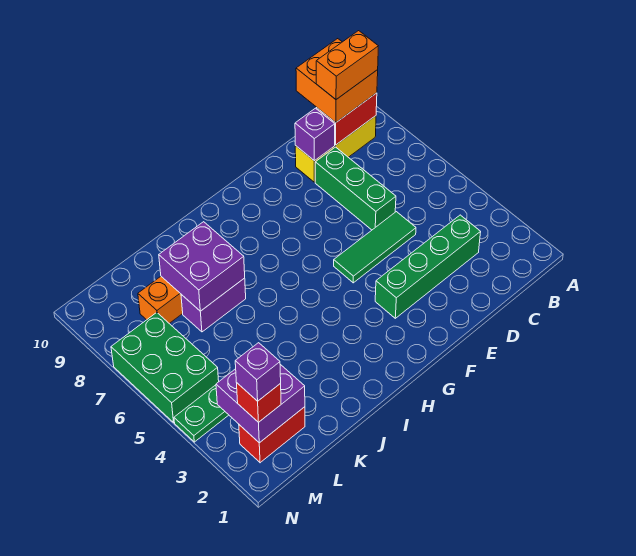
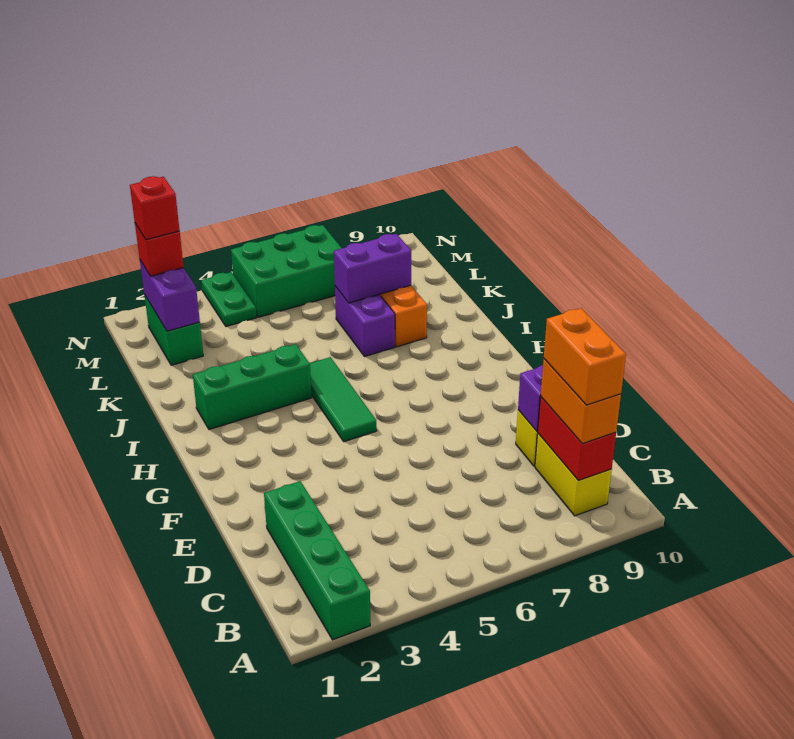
orange 2x2 brick [296,39,378,123] -> orange 1x2 brick [541,359,621,444]
green 1x4 brick [375,215,481,318] -> green 1x4 brick moved to [264,481,370,640]
green 1x3 tile [334,212,416,283] -> green 1x3 tile moved to [310,357,377,442]
green 1x3 brick [315,147,396,230] -> green 1x3 brick moved to [193,344,312,429]
purple 2x2 brick [159,222,245,311] -> purple 1x2 brick [334,234,411,303]
red 1x2 brick [239,407,305,463] -> green 1x2 brick [144,294,203,365]
purple 2x2 brick [216,364,305,443] -> purple 1x2 brick [140,260,200,331]
purple 1x1 brick [235,343,281,401] -> red 1x1 brick [130,176,180,240]

